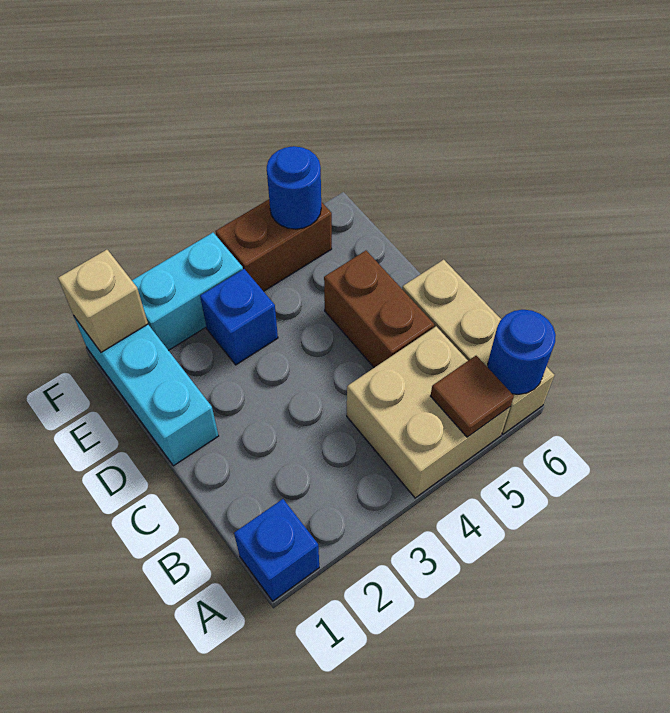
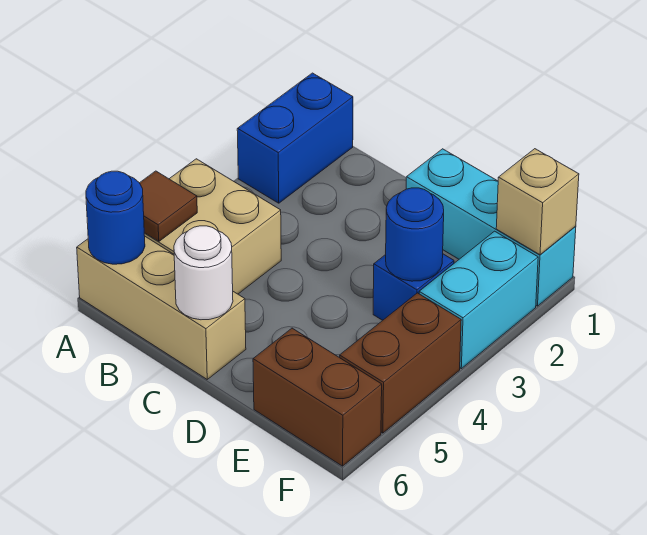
blue 1x1 brick [234,499,319,601] -> blue 1x2 brick [237,73,353,203]
brown 1x2 brick [324,251,434,368] -> brown 1x2 brick moved to [253,328,382,466]
none -> white 1x1 round brick [174,226,233,320]
blue 1x1 round brick [267,146,321,229] -> blue 1x1 round brick moved to [386,188,444,281]

